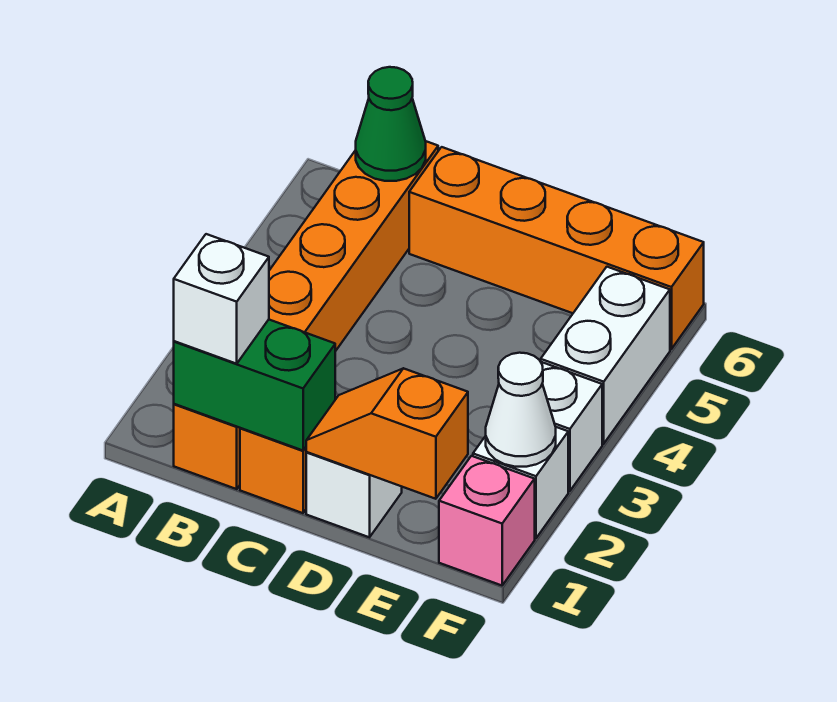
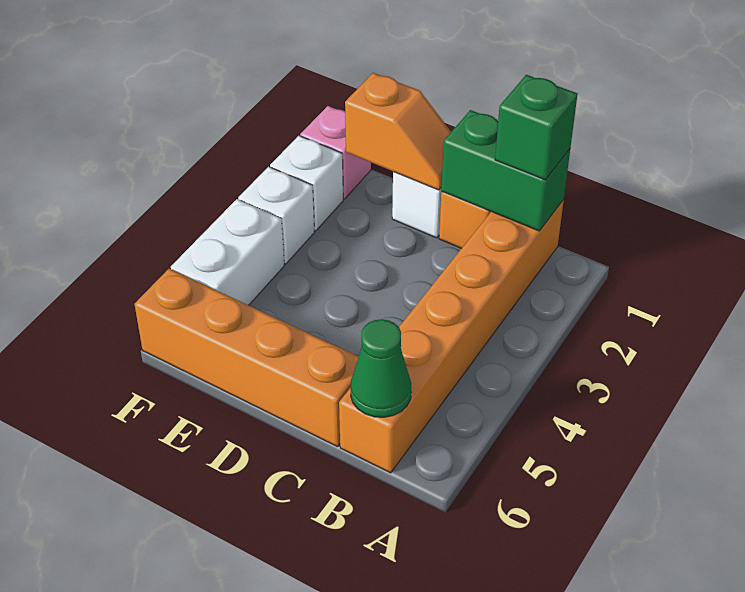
white 1x1 brick [174,234,269,364] -> green 1x1 brick [495,75,577,180]
white 1x1 cone [486,353,556,467] -> none

